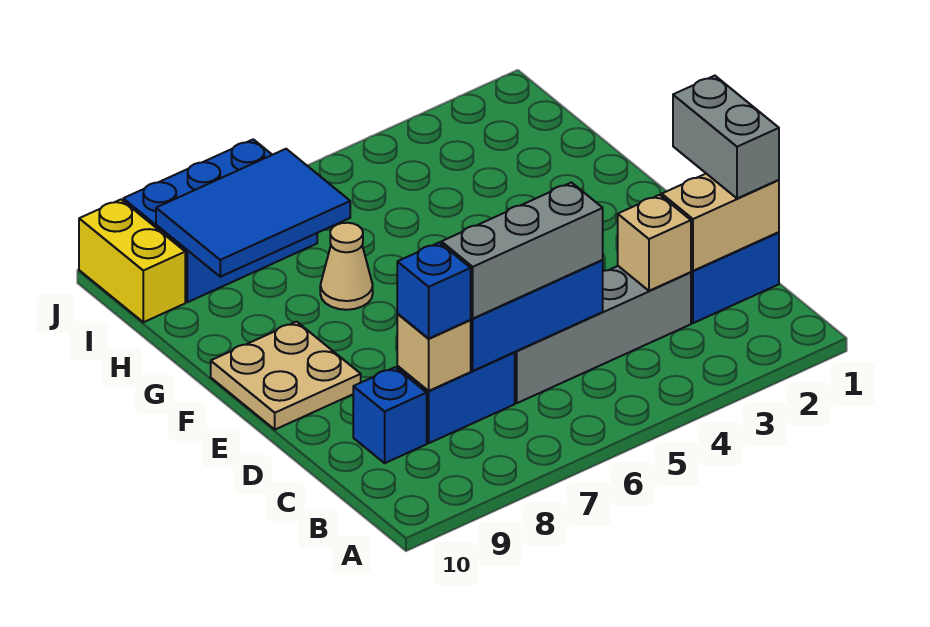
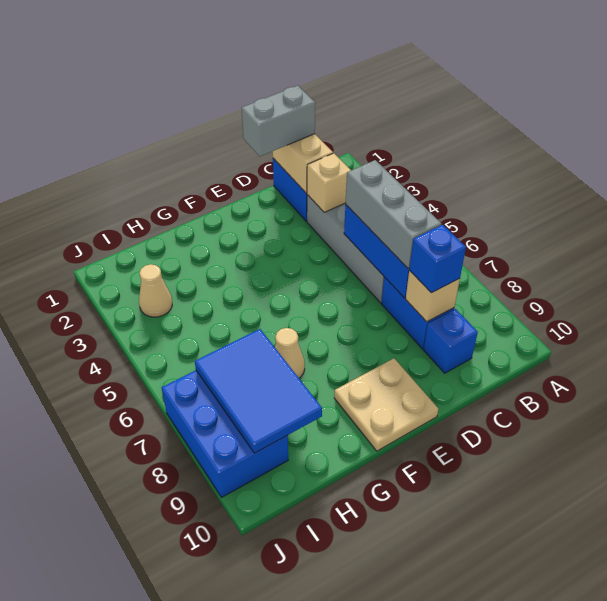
none -> tan 1x1 cone [139,264,172,317]
yellow 1x2 brick [79,200,185,322] -> none

